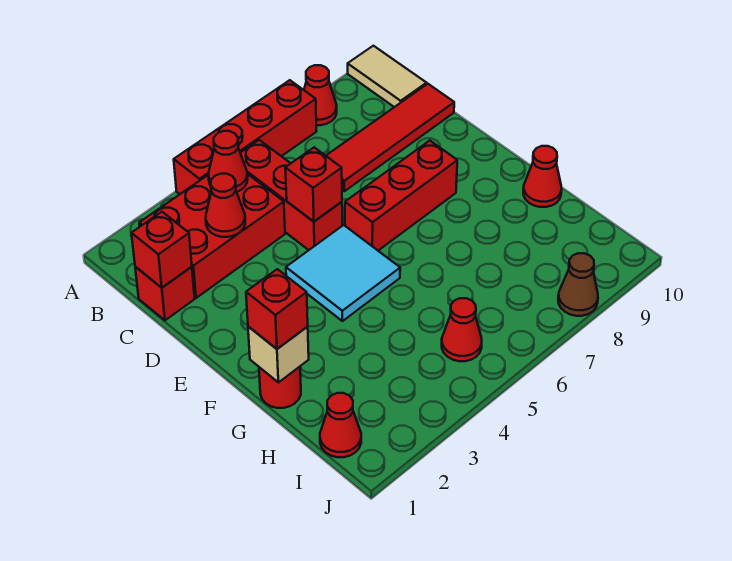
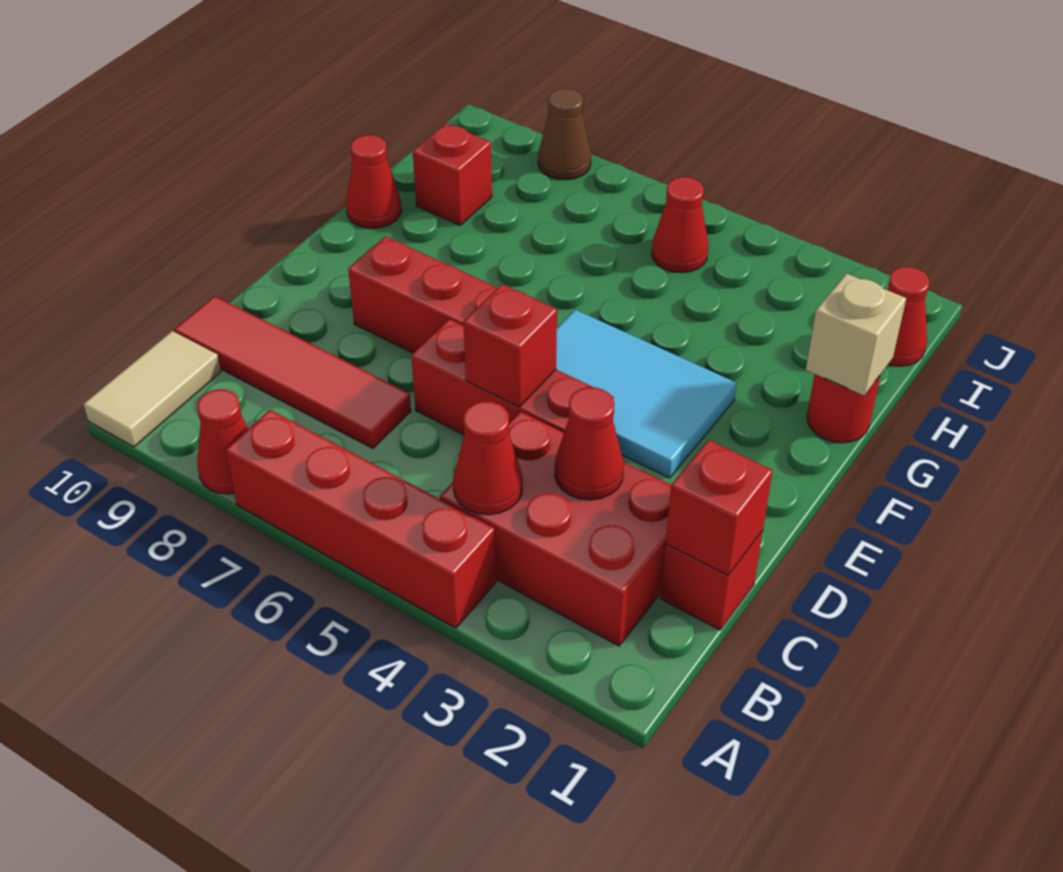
red 1x3 brick [241,140,342,250] -> red 1x3 brick turned to [411,319,614,435]
cyan 2x2 tile [286,225,400,321] -> cyan 2x3 tile [556,310,736,478]
red 1x1 brick [246,269,308,349] -> red 1x1 brick moved to [413,124,492,225]

